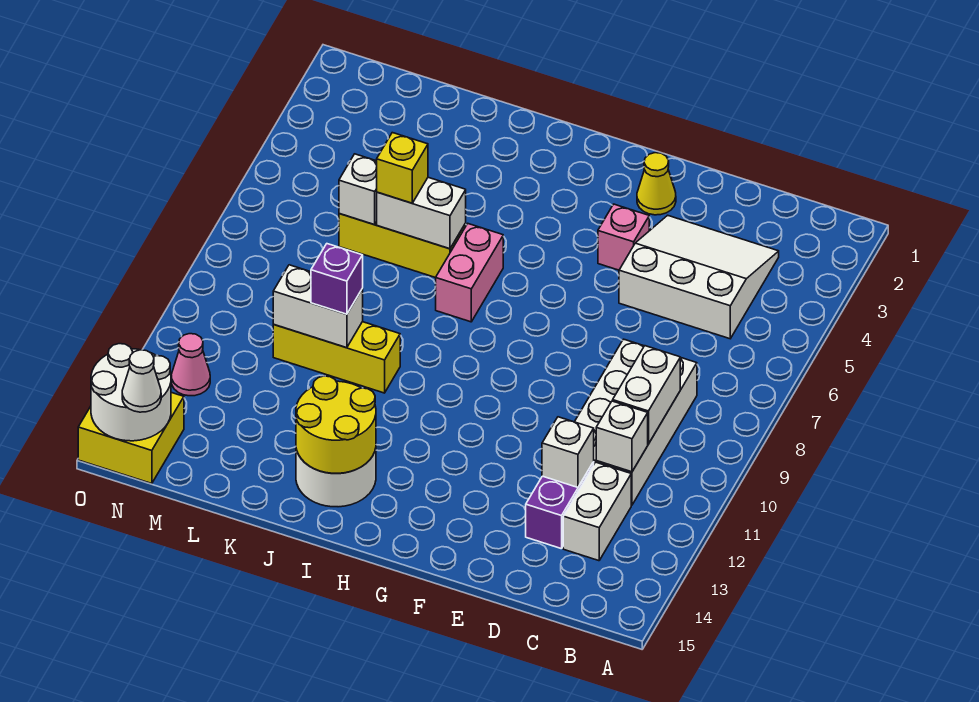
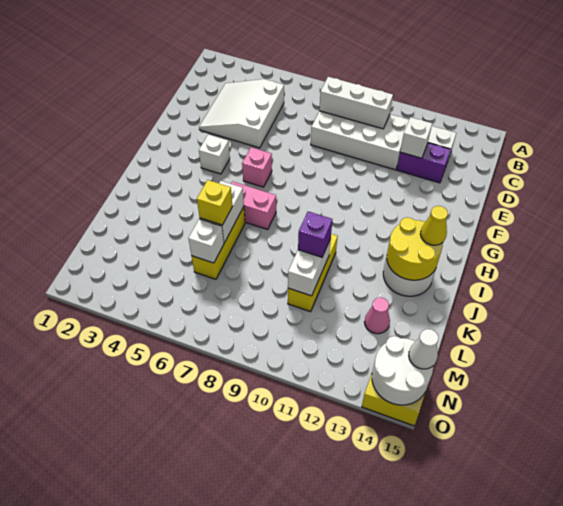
white 1x2 brick [613,346,680,444] -> white 1x3 brick [319,77,393,129]
white 1x1 brick [596,401,648,472] -> white 1x1 brick moved to [199,134,230,174]
yellow 1x1 cone [637,153,676,215] -> yellow 1x1 cone moved to [420,206,448,245]
pink 1x1 brick [598,204,649,270] -> pink 1x1 brick moved to [242,147,272,187]
pink 1x1 cone [171,334,210,396] -> pink 1x1 cone moved to [365,298,390,334]

